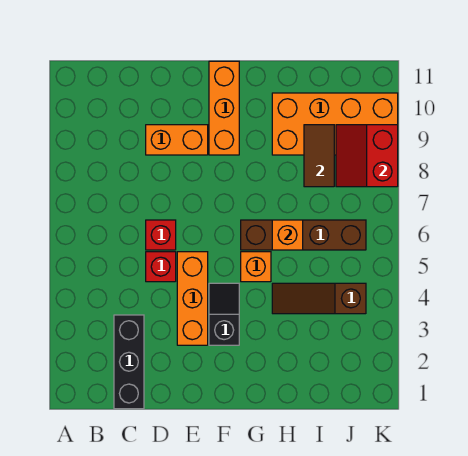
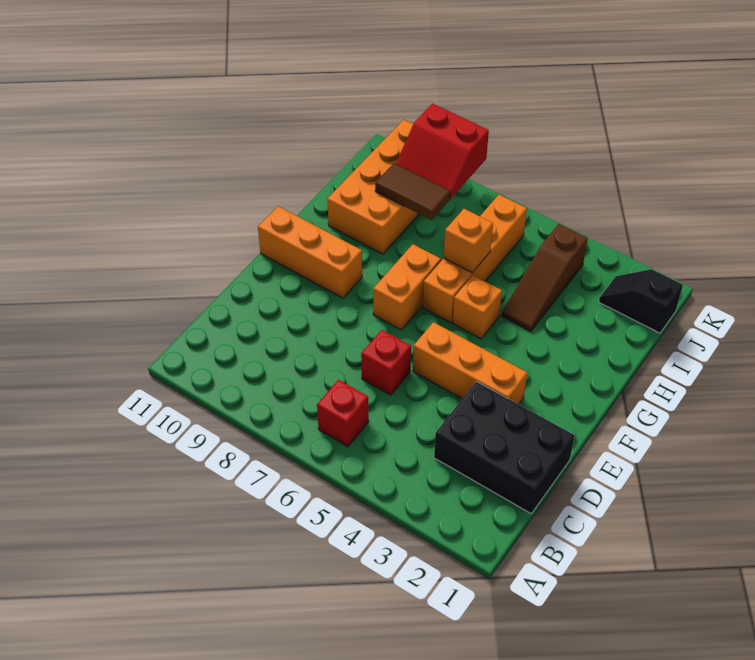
black 1x3 brick [114,315,144,409] -> black 2x3 brick [434,382,575,514]
red 1x1 brick [146,252,176,282] -> red 1x1 brick moved to [317,380,369,447]
orange 1x2 brick [146,125,208,155] -> orange 1x2 brick moved to [373,244,441,330]
black 1x2 slope [209,283,239,345] -> black 1x2 slope moved to [599,269,683,333]
brown 1x4 brick [241,220,366,250] -> orange 1x4 brick [423,195,527,323]

